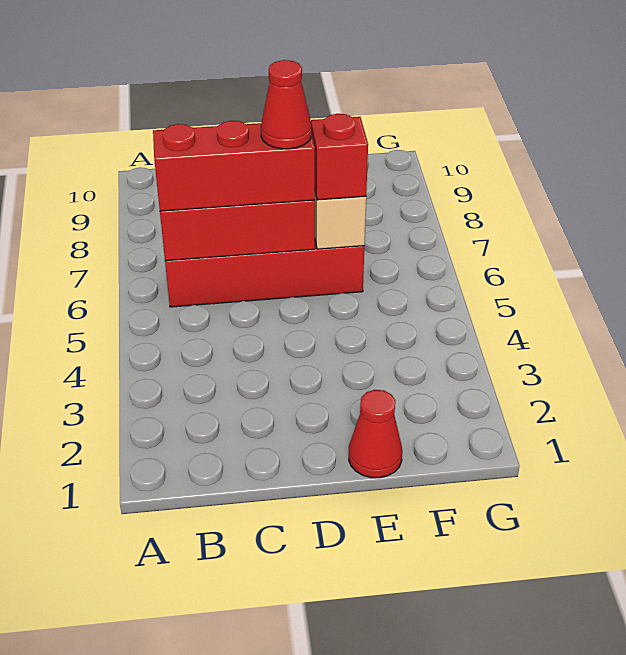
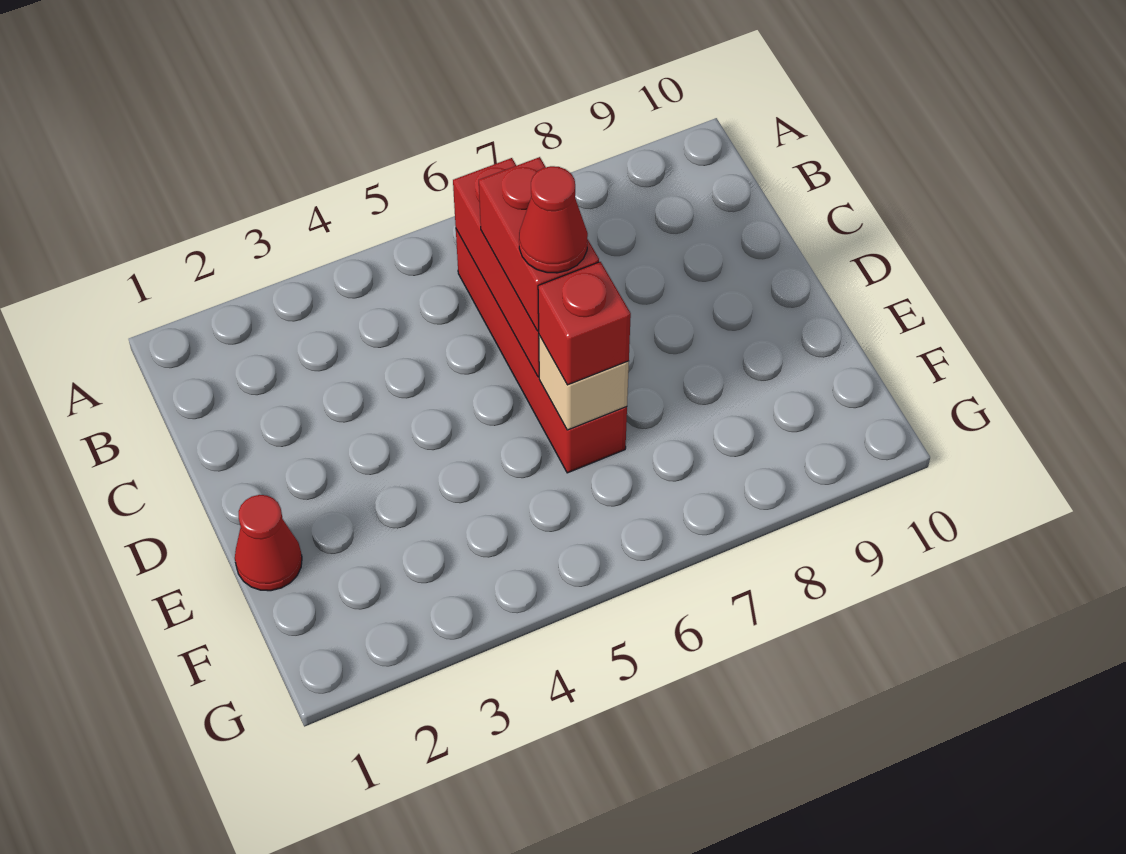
red 1x3 brick [153,121,315,211] -> red 1x2 brick [479,157,599,331]

